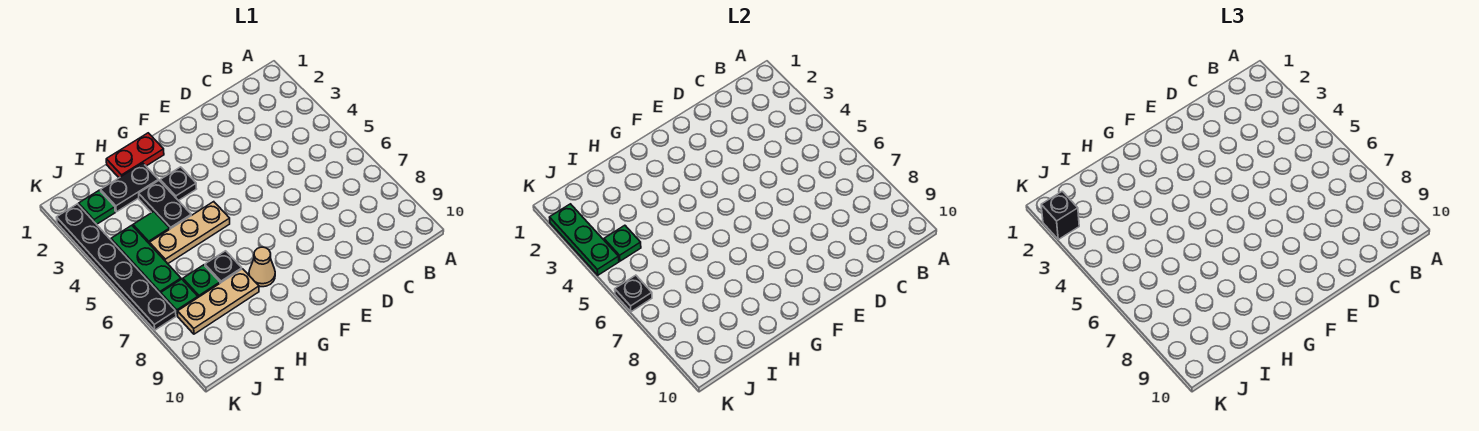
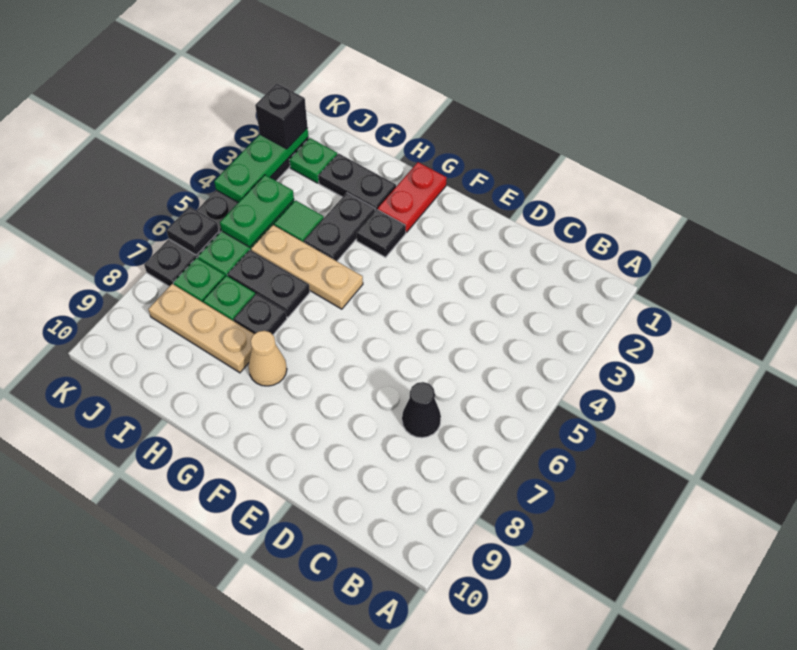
none -> black 1x1 cone [402,382,441,438]
red 1x2 plate [106,133,164,178] -> red 1x2 plate turned to [378,162,446,232]
none -> black 1x2 plate [228,250,310,317]
green 1x1 plate [604,225,641,261] -> green 1x2 plate [220,175,294,247]

